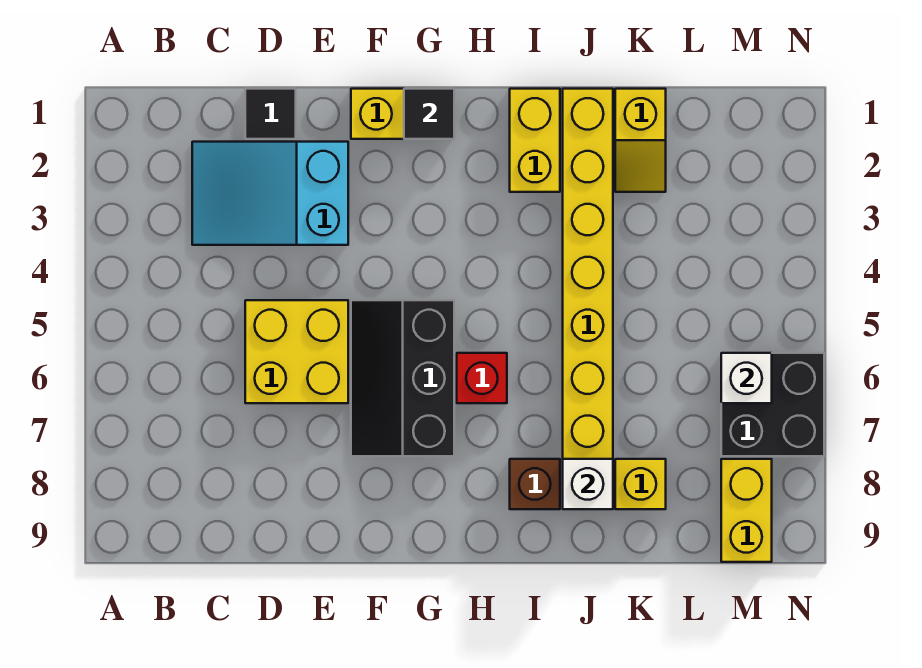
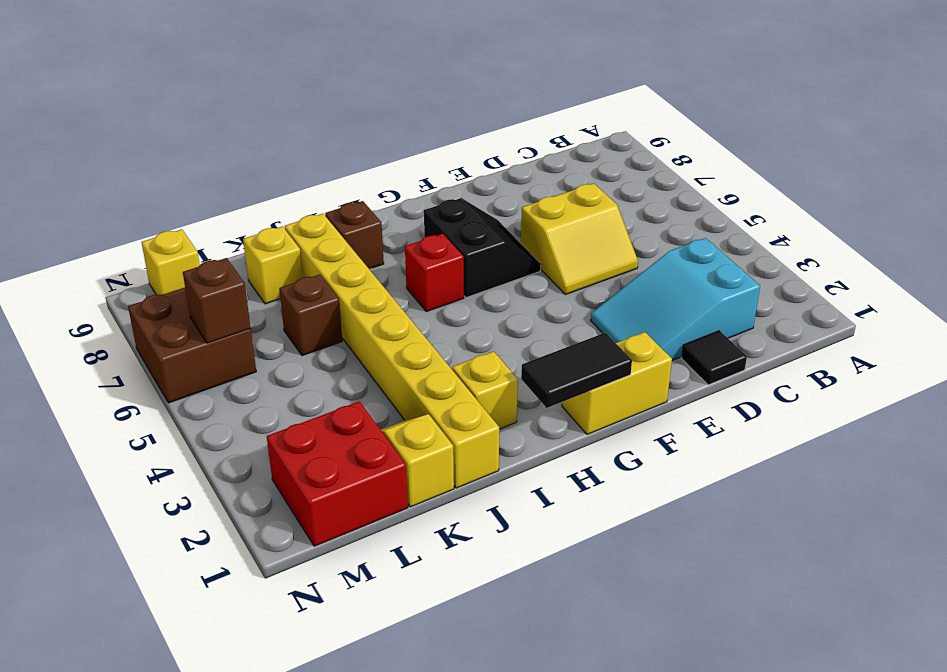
cyan 2x3 slope [192,142,348,245] -> cyan 2x3 slope turned to [591,238,760,360]
yellow 2x2 brick [245,300,348,403] -> yellow 2x2 slope [521,183,638,295]
black 2x3 slope [351,300,454,456] -> black 2x2 slope [424,198,540,298]
black 1x1 tile [404,89,454,139] -> black 1x2 tile [521,333,632,408]
yellow 1x2 brick [510,89,560,192] -> yellow 1x1 brick [452,351,518,429]
white 1x1 brick [563,459,613,509] -> none
none -> brown 1x1 brick [279,275,342,356]
none -> red 2x2 brick [267,401,408,546]
black 2x2 brick [721,353,824,456] -> brown 2x2 brick [128,288,256,403]
white 1x1 brick [721,353,772,403] -> brown 1x1 brick [183,258,251,343]
yellow 1x2 brick [721,459,772,562] -> yellow 1x1 brick [142,229,200,295]

